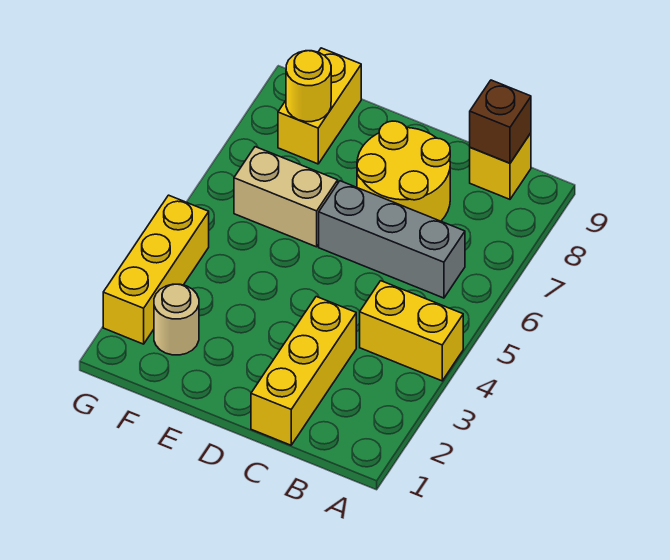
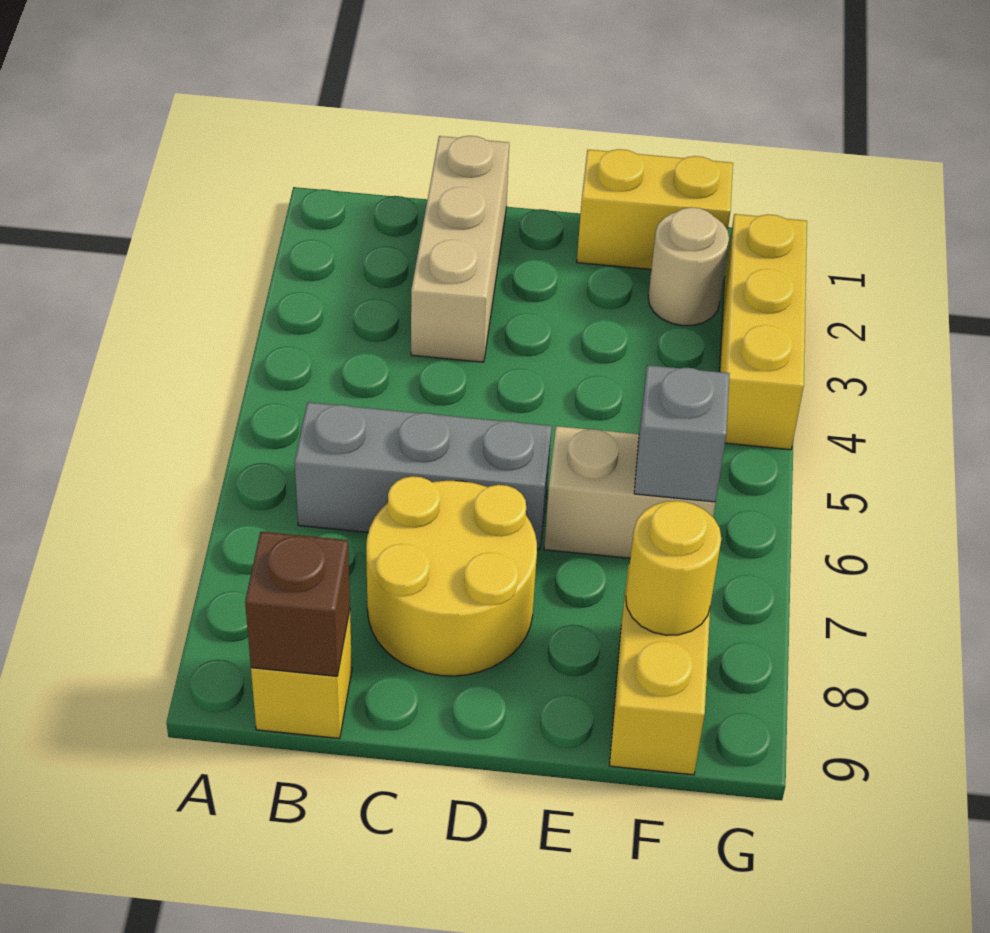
yellow 1x2 brick [360,281,463,381] -> yellow 1x2 brick moved to [577,149,733,270]
yellow 1x3 brick [251,297,356,445] -> tan 1x3 brick [411,136,509,362]
none -> grey 1x1 brick [634,365,730,502]

